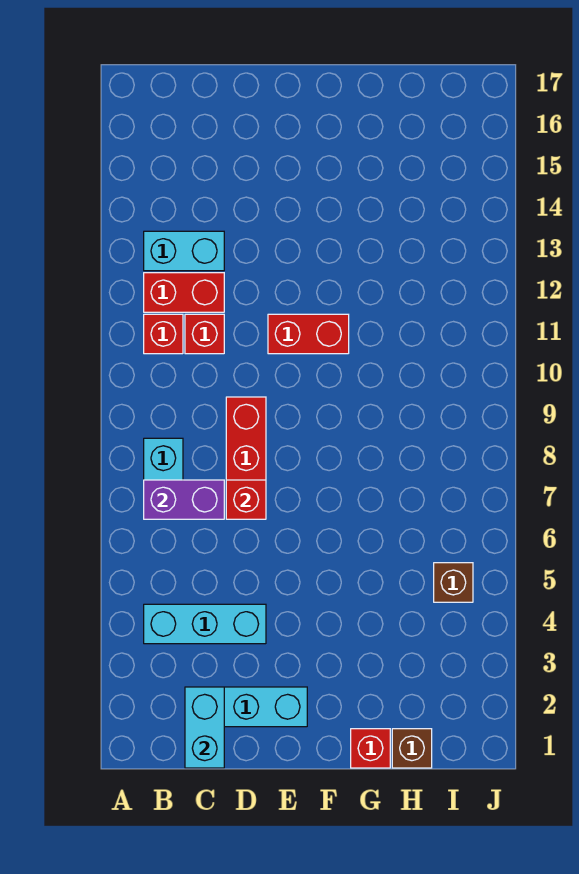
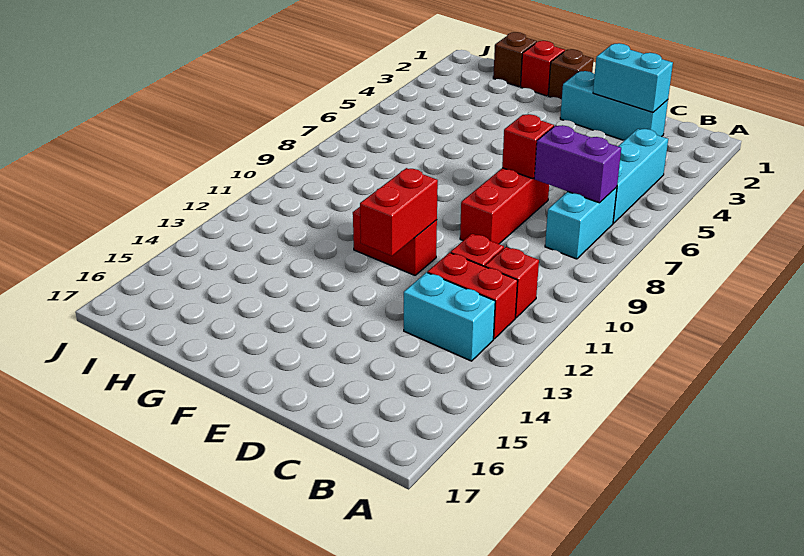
cyan 1x3 brick [144,604,266,644] -> cyan 1x3 brick turned to [613,129,668,223]
cyan 1x2 brick [185,687,224,768] -> cyan 1x2 brick turned to [593,43,673,112]
none -> red 1x2 brick [360,168,438,256]
brown 1x1 brick [434,563,473,602] -> brown 1x1 brick moved to [548,49,594,100]

